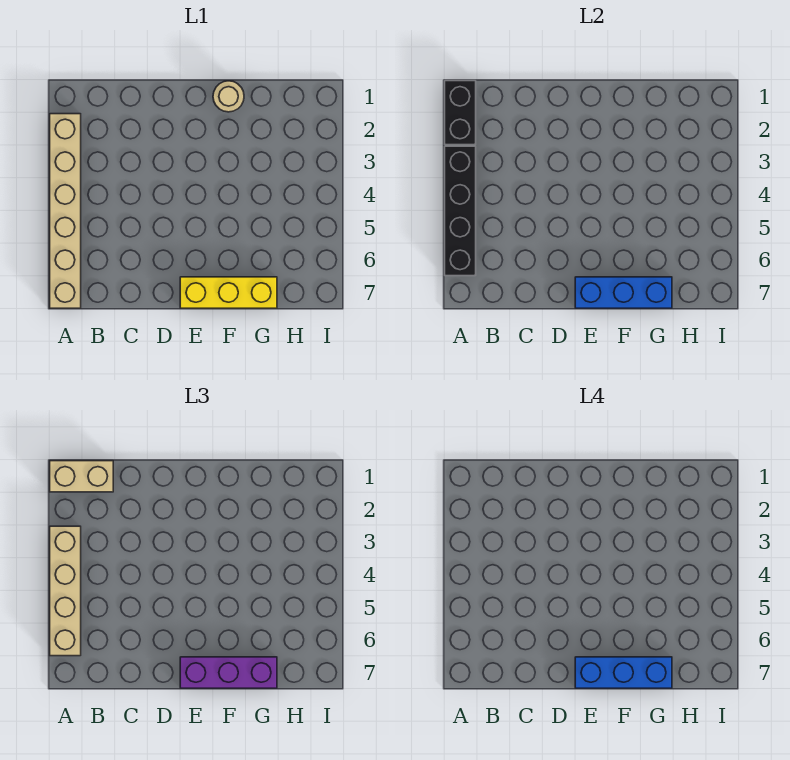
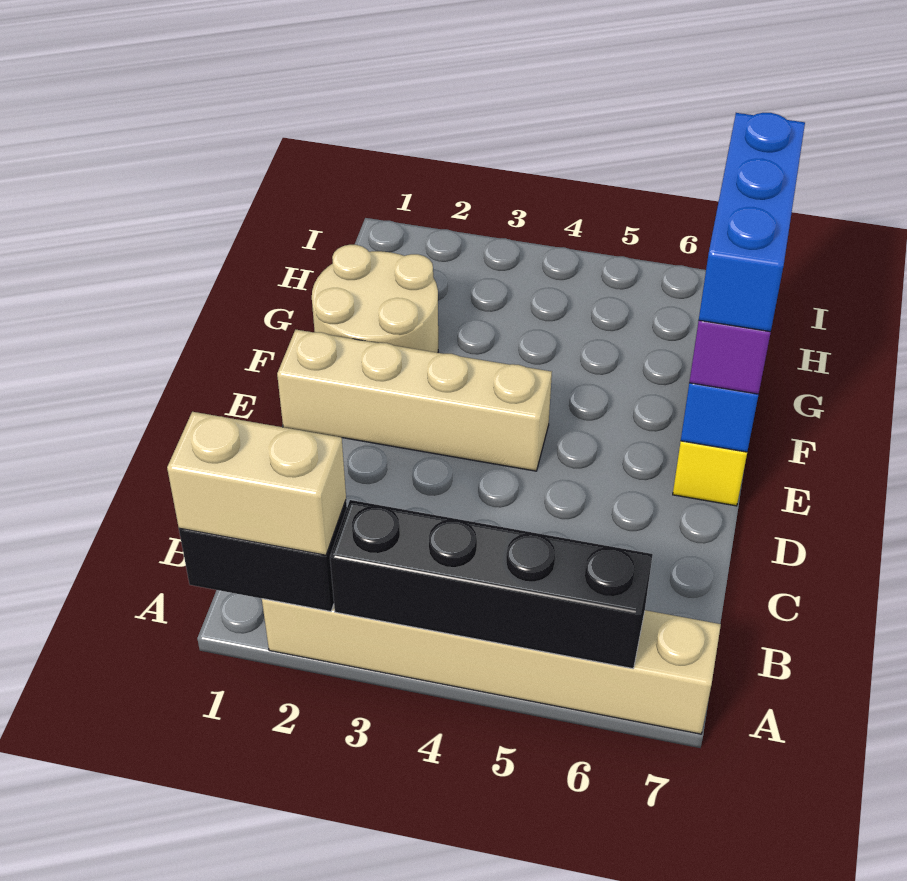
tan 1x2 brick [50,461,113,492] -> tan 1x2 brick turned to [167,412,346,555]
tan 1x4 brick [50,526,81,656] -> tan 1x4 brick moved to [277,330,552,471]
tan 1x1 round brick [213,81,244,112] -> tan 2x2 round brick [312,245,438,353]

